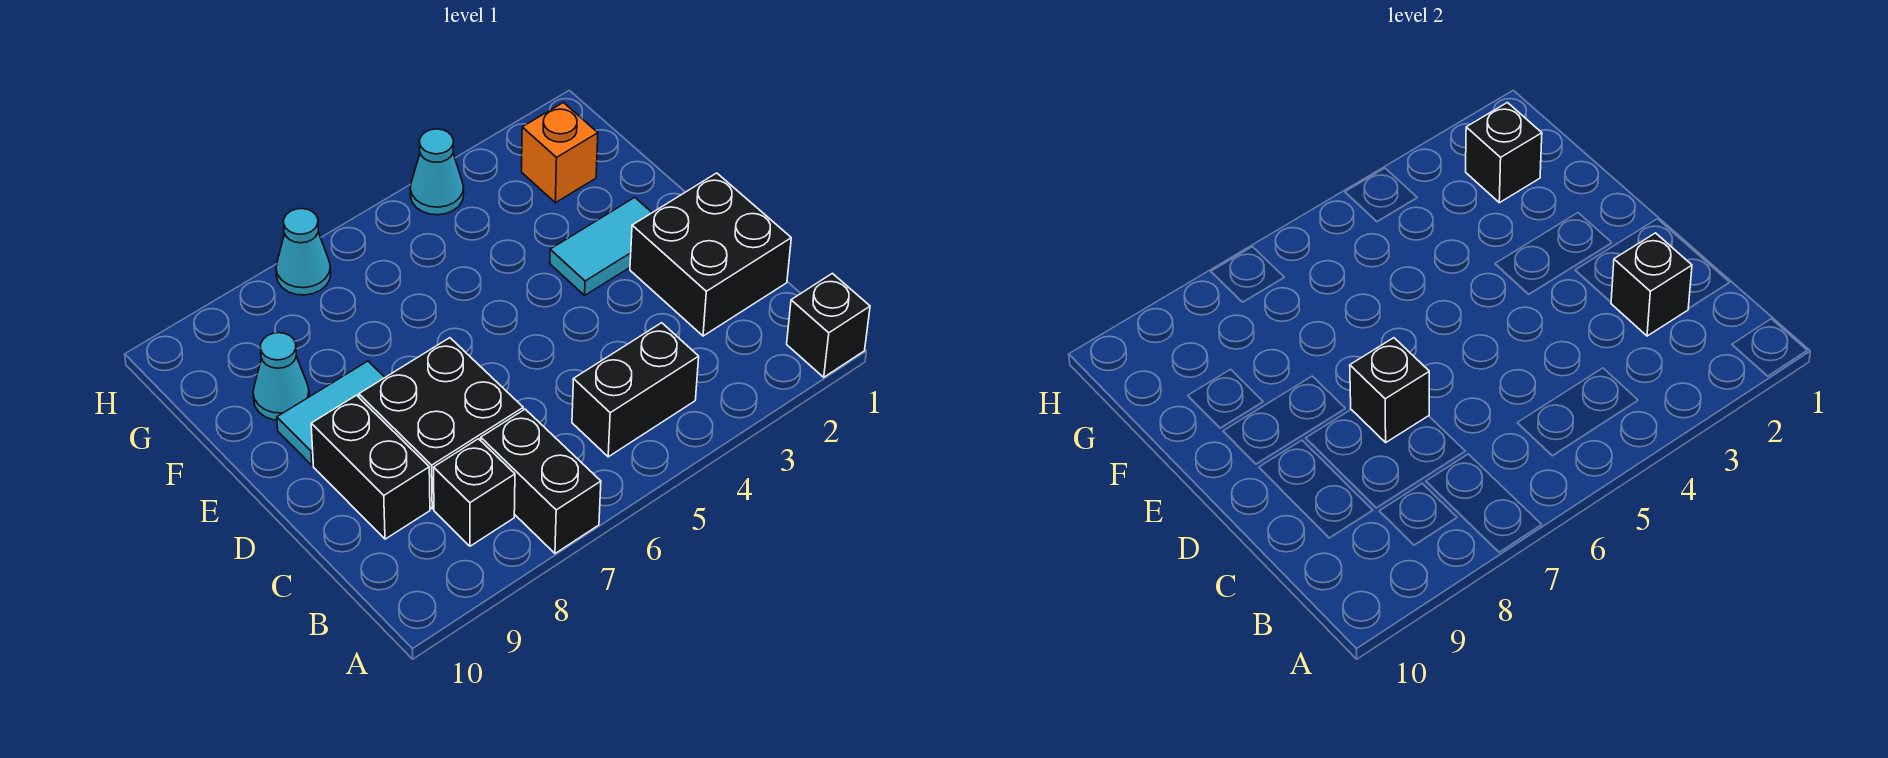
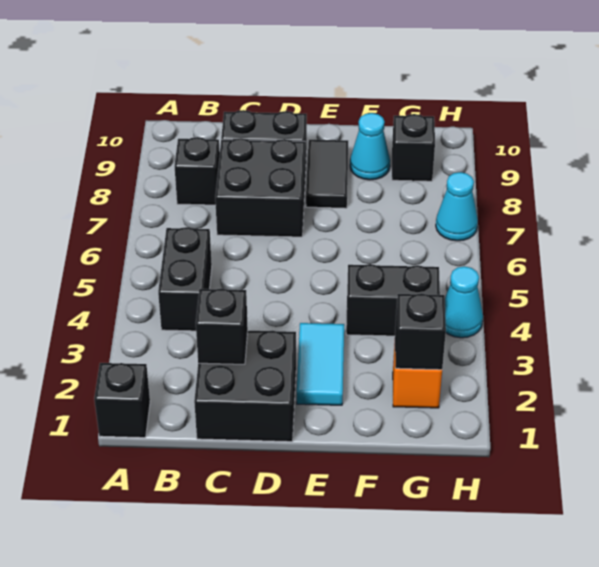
black 1x2 brick [481,409,601,553] -> black 1x2 brick moved to [346,264,440,336]
black 1x1 brick [1350,338,1429,442] -> black 1x1 brick moved to [392,114,435,181]
cyan 1x2 tile [277,361,385,465] -> black 1x2 tile [306,140,348,208]

